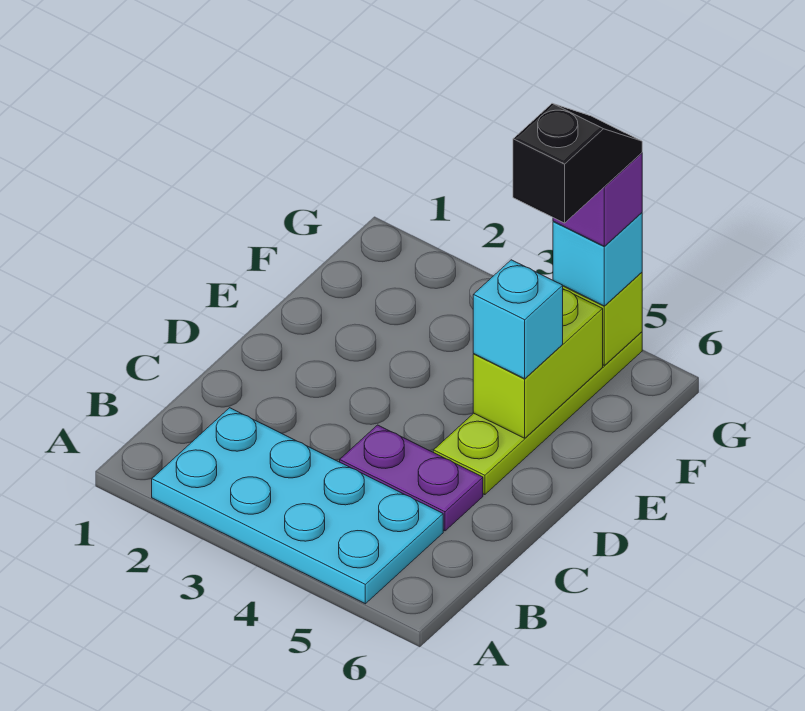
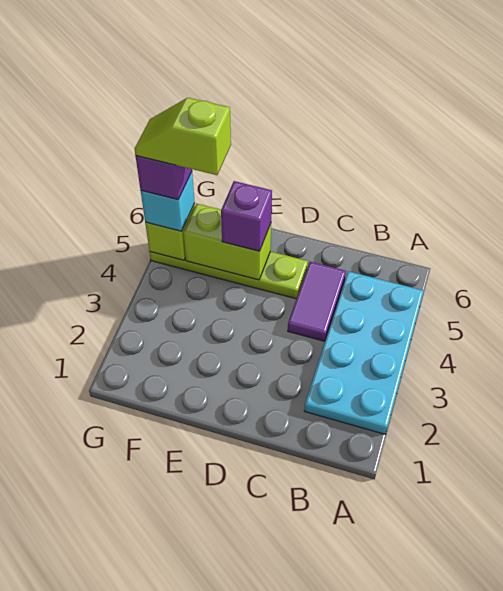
purple 1x2 plate [340,425,483,531] -> purple 1x2 tile [288,262,346,341]
cyan 1x1 brick [473,260,563,379] -> purple 1x1 brick [221,181,272,251]
black 1x2 slope [513,104,642,223] -> lime 1x2 slope [135,98,231,175]

